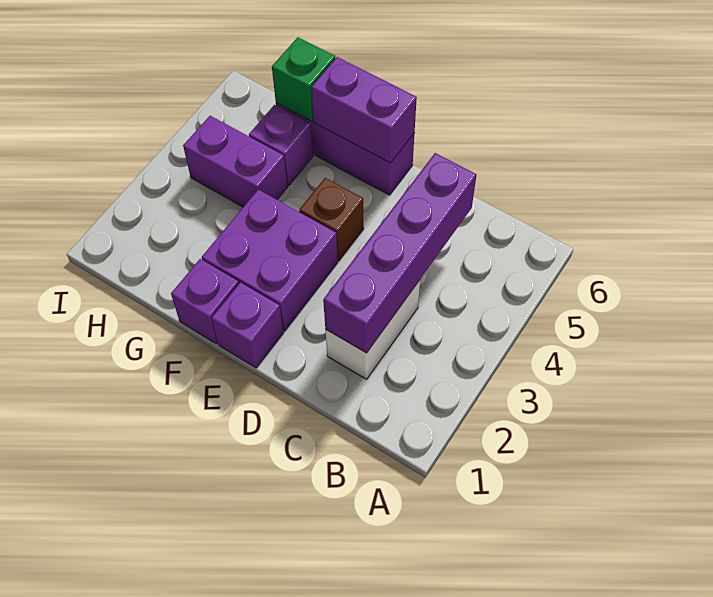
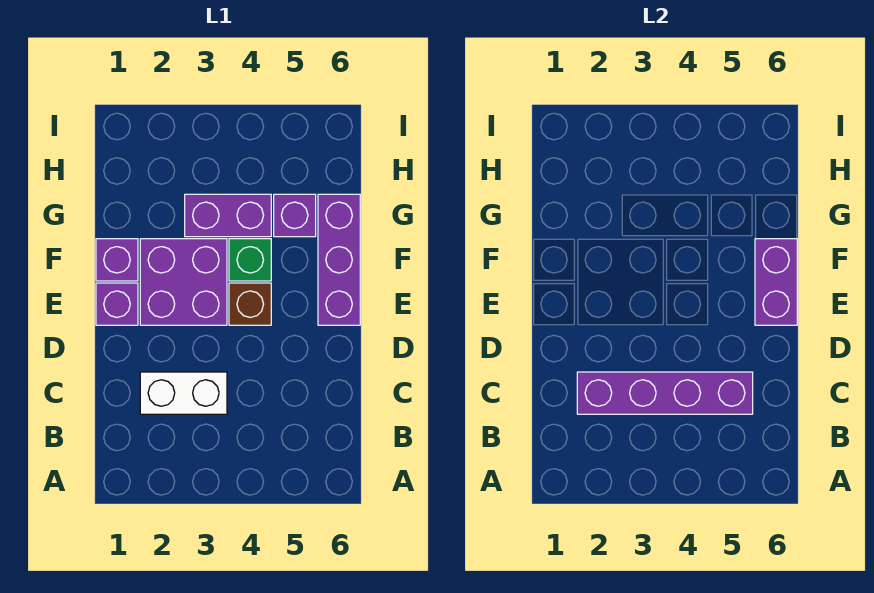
purple 1x2 brick [183,116,287,207] -> purple 1x2 brick turned to [185,194,271,237]
green 1x1 brick [272,37,335,122] -> green 1x1 brick moved to [229,239,271,281]

